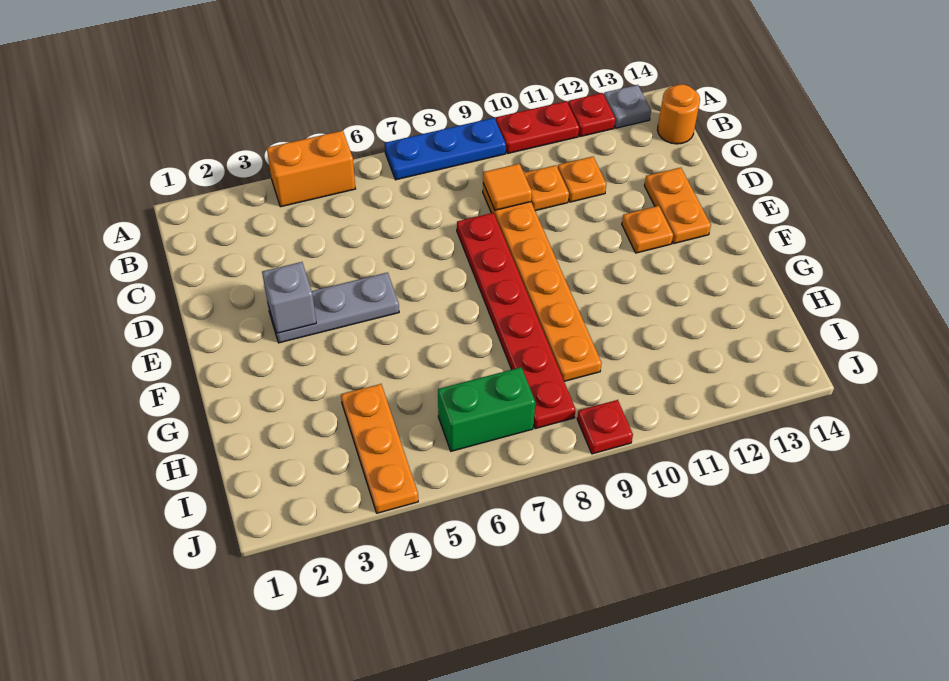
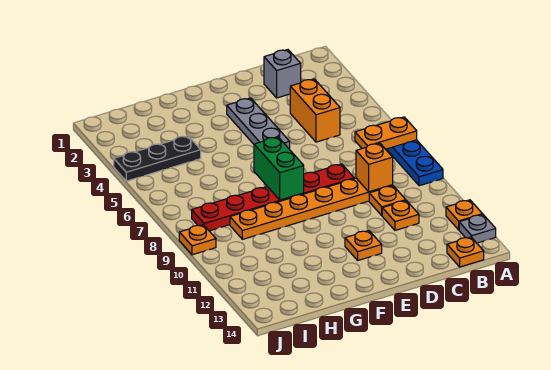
orange 1x2 brick [267,131,355,207] -> orange 1x2 brick moved to [290,79,340,142]
red 1x2 plate [496,101,579,154] -> none
red 1x1 plate [568,93,615,137] -> orange 1x1 plate [446,200,483,230]
orange 1x1 round brick [657,84,700,144] -> orange 1x1 plate [447,237,484,267]
orange 1x1 tile [483,164,532,210] -> orange 1x1 brick [356,143,393,192]
orange 1x2 plate [644,168,711,244] -> orange 1x2 plate moved to [355,117,417,149]
grey 1x1 brick [262,262,316,333] -> grey 1x1 brick moved to [264,50,301,98]
orange 1x3 plate [341,384,418,513] -> black 1x3 plate [114,136,201,181]
green 1x2 brick [438,367,535,451] -> green 1x2 brick moved to [254,137,304,200]
red 1x1 plate [577,400,633,454] -> orange 1x1 plate [179,225,216,255]

